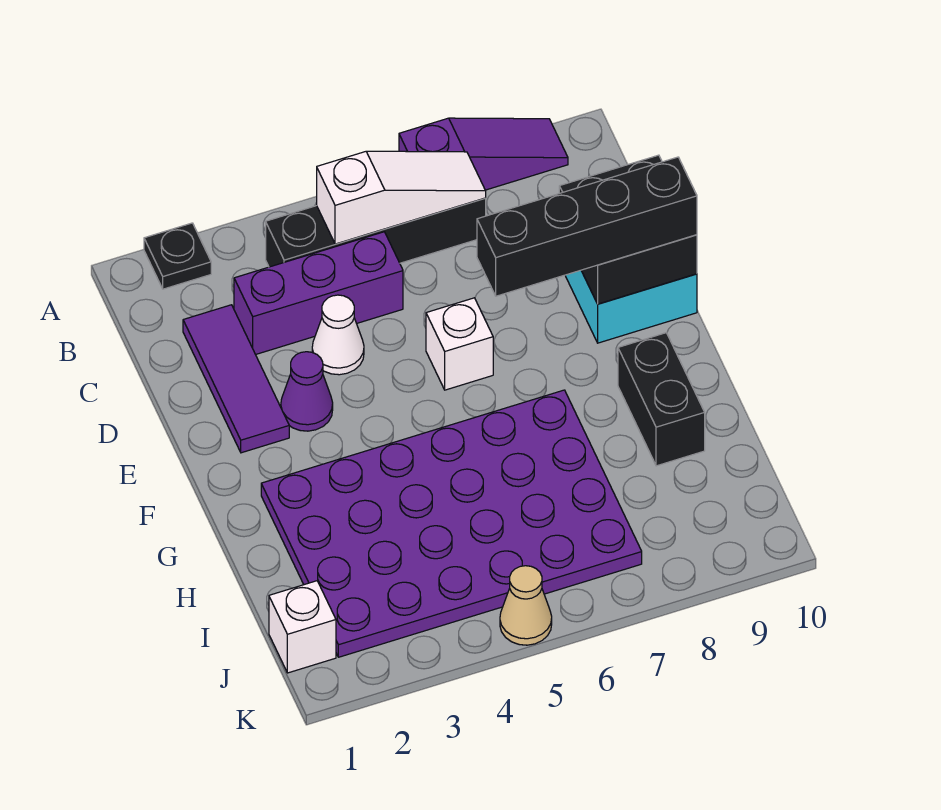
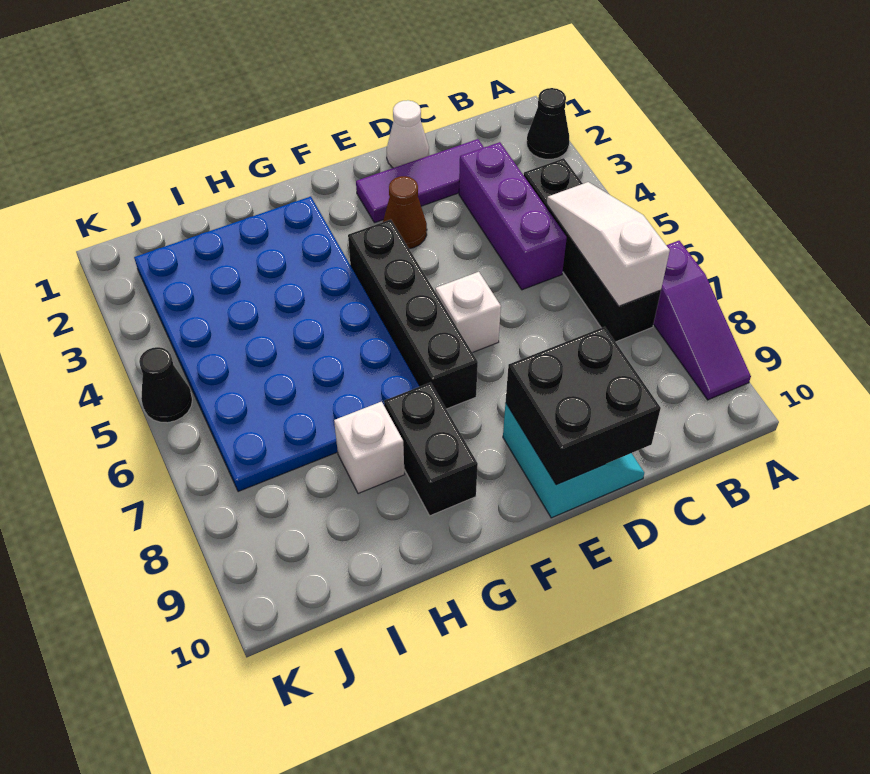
black 1x1 plate [144,223,211,289] -> black 1x1 cone [527,88,570,159]
white 1x3 slope [317,151,486,244] -> white 1x3 slope turned to [547,182,670,306]
white 1x1 cone [312,295,364,375] -> white 1x1 cone moved to [387,100,429,168]
purple 1x1 cone [281,352,333,431] -> brown 1x1 cone [383,176,427,249]
black 1x4 brick [477,157,697,296] -> black 1x4 brick moved to [348,220,478,409]
purple 4x6 plate [261,390,642,657] -> blue 4x6 plate [134,196,420,492]
black 1x2 brick [618,333,705,466] -> black 1x2 brick turned to [384,382,478,516]
white 1x1 brick [269,581,336,673] -> white 1x1 brick moved to [334,402,405,494]
tan 1x1 cone [500,566,552,645] -> black 1x1 cone [139,347,192,423]

